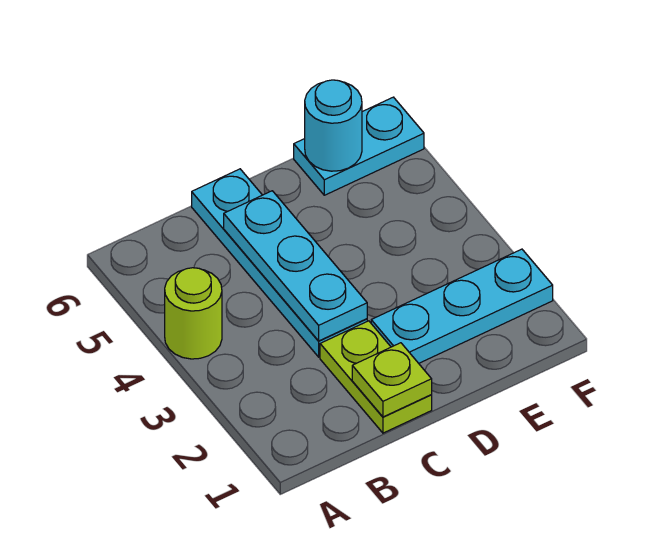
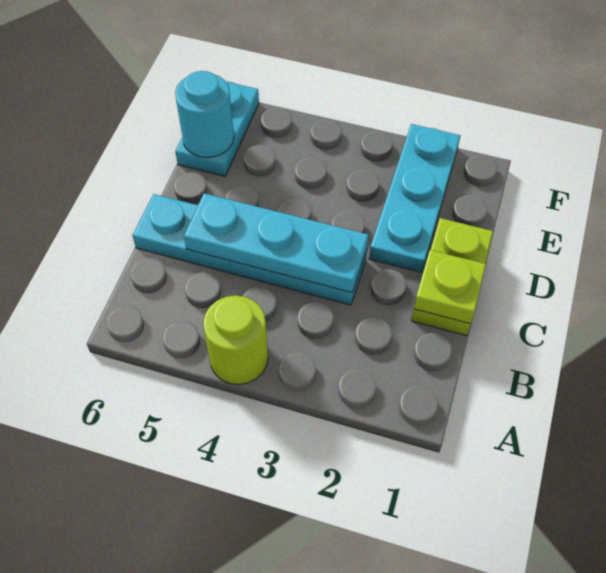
lime 1x2 plate [320,321,432,433] -> lime 1x2 plate turned to [411,218,493,336]

